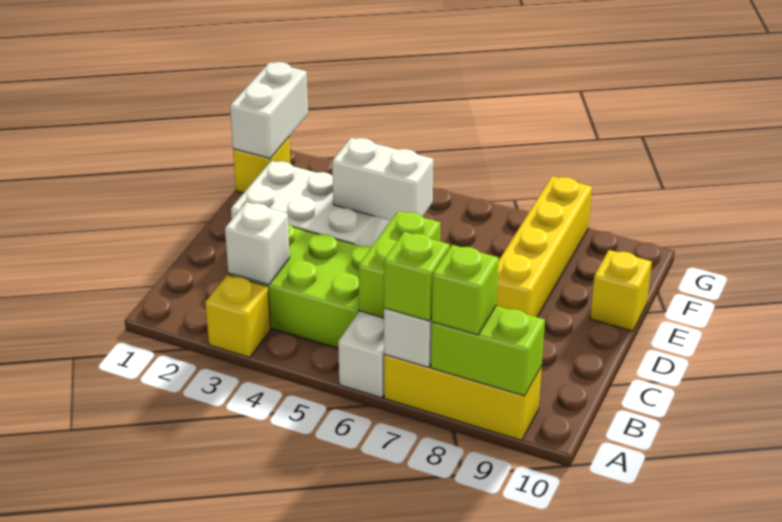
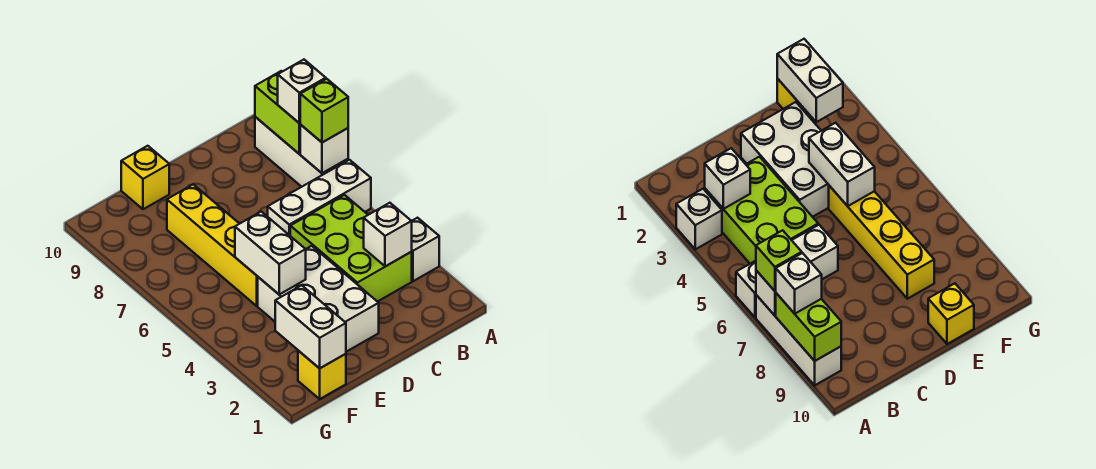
yellow 1x1 brick [205,275,271,357] -> white 1x1 brick [411,218,439,281]
yellow 1x3 brick [384,354,542,440] -> white 1x3 brick [255,117,348,187]
lime 1x1 brick [432,245,499,335] -> white 1x1 brick [278,60,326,123]
lime 1x2 brick [359,211,440,318] -> none
yellow 1x4 brick [496,176,592,317] -> yellow 1x4 brick turned to [167,184,258,306]
white 1x2 brick [230,62,308,158] -> white 1x2 brick turned to [275,285,346,368]

